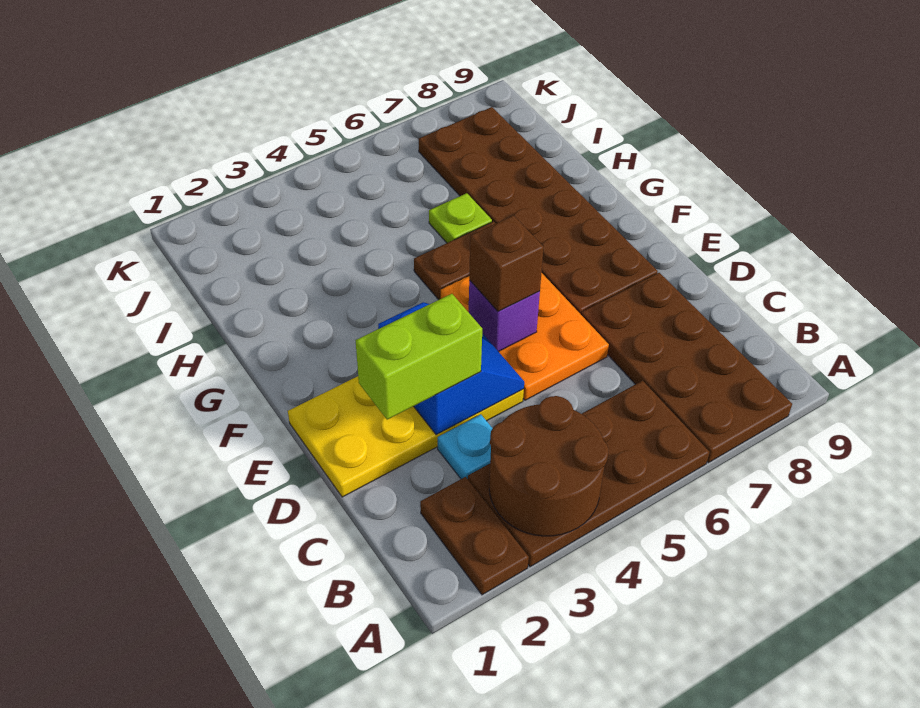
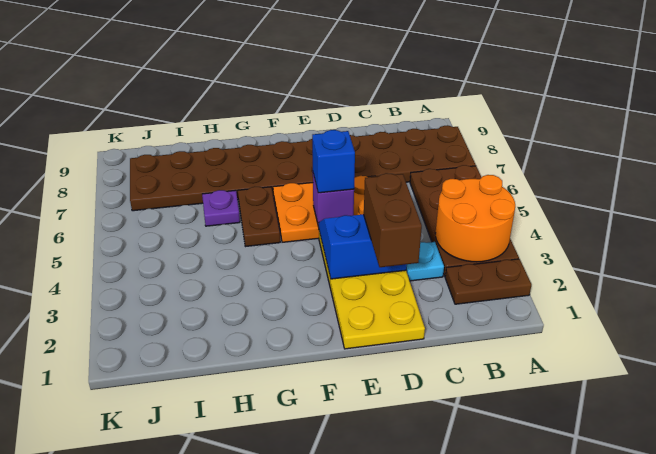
brown 2x2 round brick [489,396,609,536] -> orange 2x2 round brick [435,175,515,262]
lime 1x2 brick [356,294,482,420] -> brown 1x2 brick [364,173,422,267]
brown 1x1 brick [469,215,544,311] -> blue 1x1 brick [312,130,355,193]
lime 1x1 plate [429,193,492,243] -> purple 1x1 plate [202,190,240,226]

